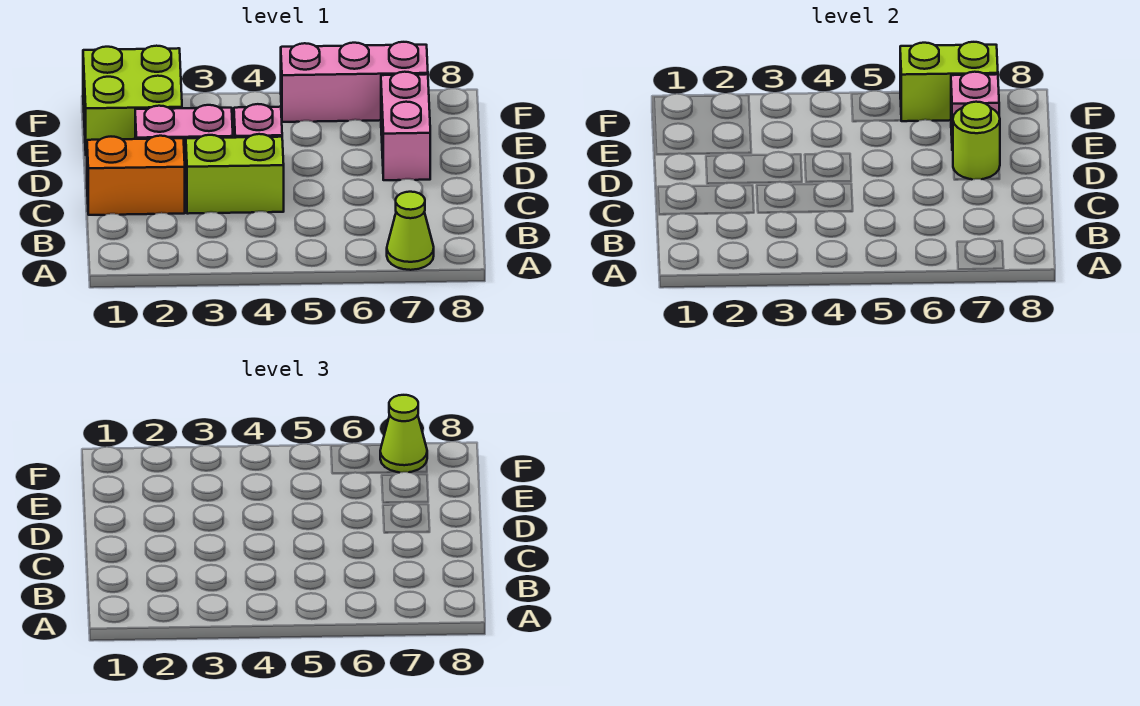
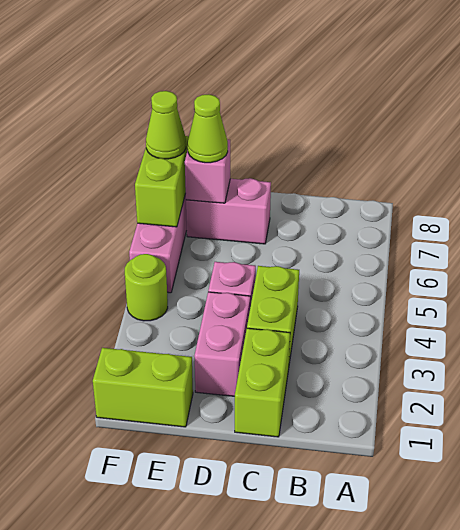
lime 1x1 cone [387,192,434,270] -> lime 1x1 cone moved to [188,94,228,163]
orange 1x2 brick [87,136,185,215] -> lime 1x2 brick [235,328,290,437]
lime 1x1 round brick [953,102,1000,179] -> lime 1x1 round brick moved to [125,254,168,321]
lime 2x2 brick [83,46,182,155] -> lime 1x2 brick [93,348,193,427]

